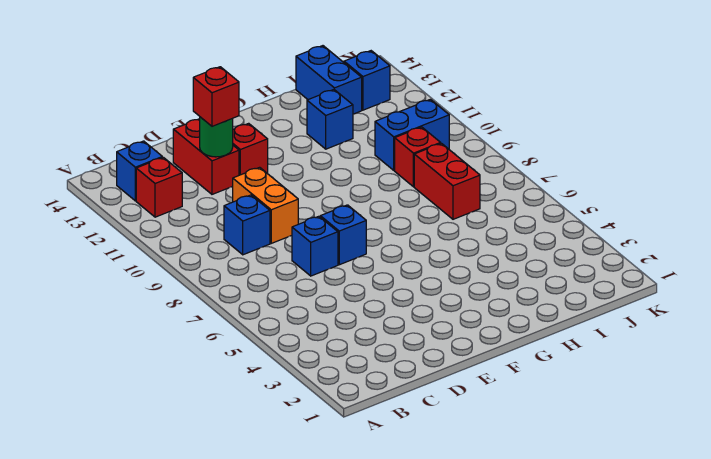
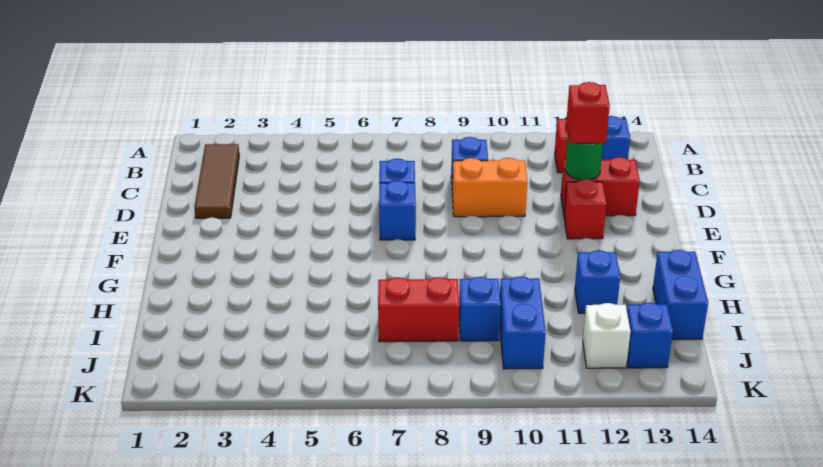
none -> brown 1x3 tile [194,144,239,218]
red 1x1 brick [395,127,441,187] -> blue 1x1 brick [459,277,501,341]
blue 1x2 brick [296,46,362,114] -> blue 1x2 brick turned to [653,250,708,340]
none -> white 1x1 brick [583,303,631,368]

